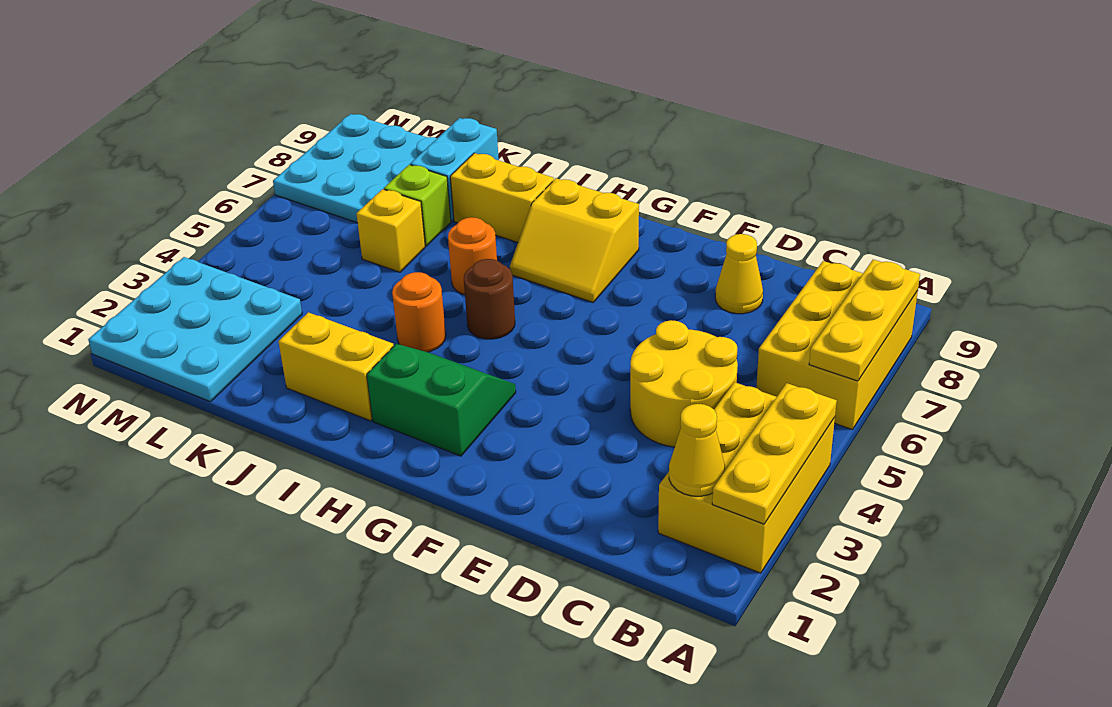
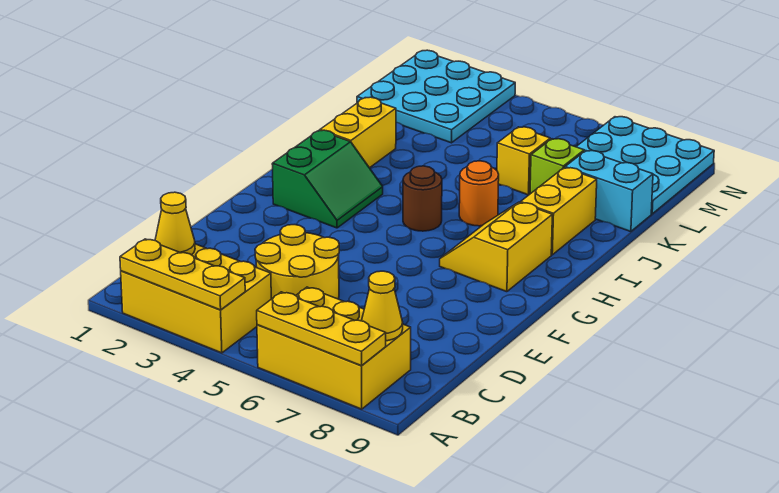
yellow 1x1 cone [715,234,763,314] -> yellow 1x1 cone moved to [362,271,403,341]
orange 1x1 round brick [392,272,446,352] -> none

